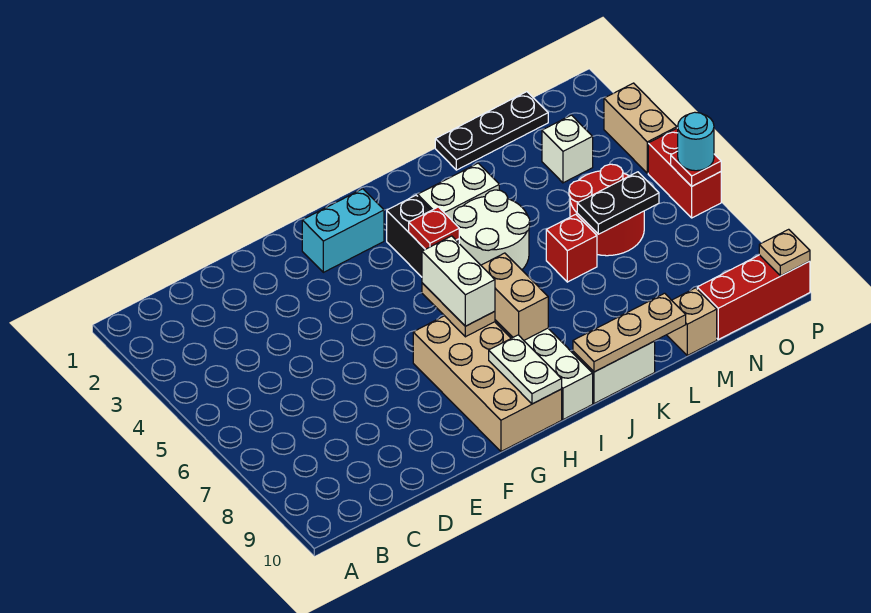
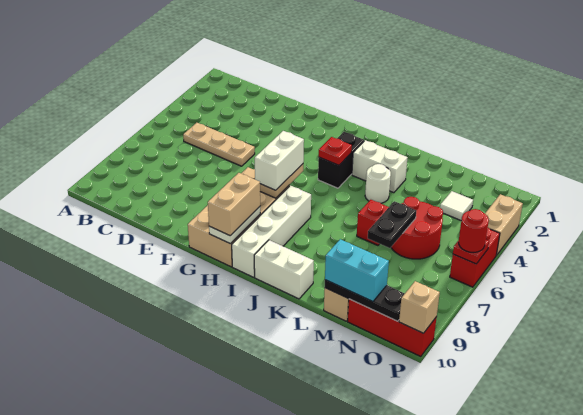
cyan 1x2 brick [302,189,384,272] -> cyan 1x2 brick moved to [325,239,389,302]
tan 1x2 brick [481,253,548,340] -> tan 1x2 brick moved to [208,173,260,236]
white 2x2 round brick [454,190,530,270] -> white 1x1 round brick [365,164,391,203]
tan 1x3 plate [573,293,686,372] -> tan 1x3 plate moved to [183,123,255,166]
black 1x3 plate [435,92,548,170] -> black 1x3 plate moved to [325,280,405,321]
black 1x2 plate [577,172,659,234] -> black 1x2 plate turned to [368,201,416,248]
white 1x1 brick [542,115,593,183] -> white 1x1 tile [440,191,473,220]
cyan 1x1 round brick [678,112,714,171] -> red 1x1 round brick [459,209,489,252]
tan 1x1 plate [759,229,810,276] -> tan 1x1 brick [399,281,440,333]

